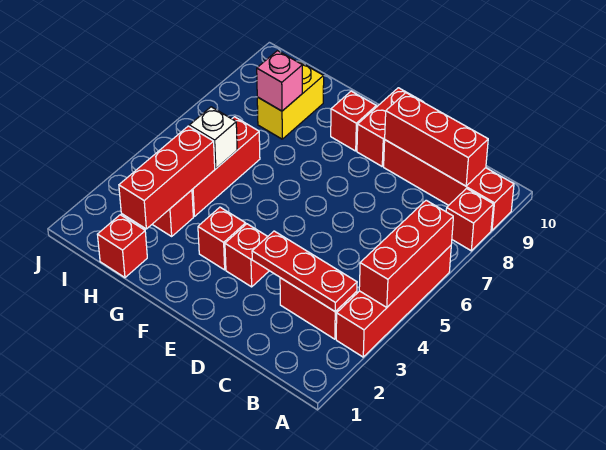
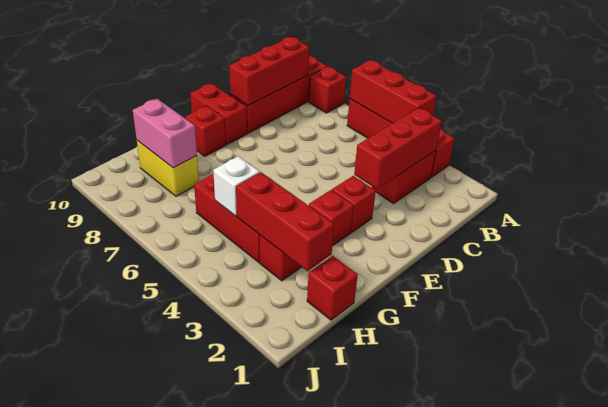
red 1x3 plate [252,231,357,312] -> red 1x3 brick [354,108,442,189]
pink 1x1 brick [257,51,302,111] -> pink 1x2 brick [133,99,197,168]

